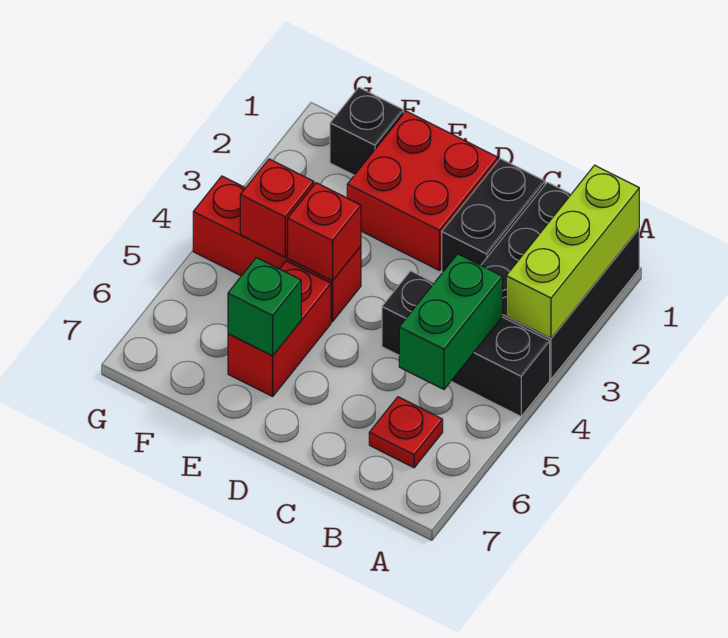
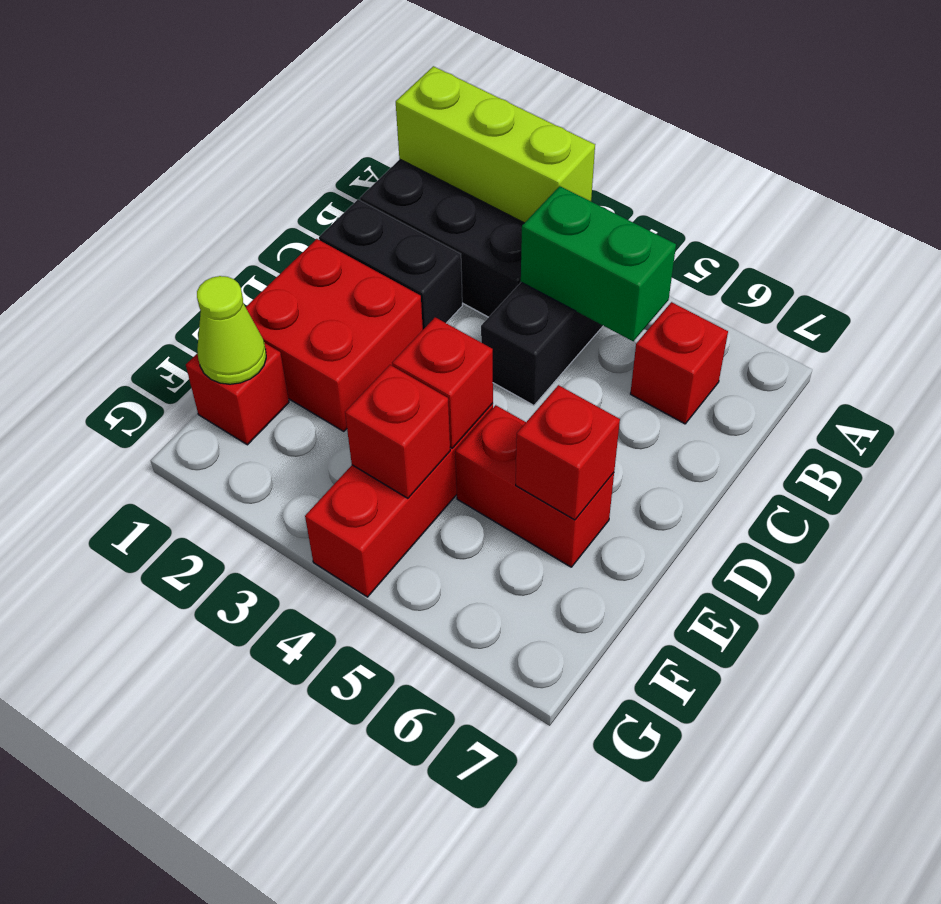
red 1x1 plate [369,397,443,468] -> red 1x1 brick [630,302,728,424]
green 1x1 brick [228,258,301,356] -> red 1x1 brick [516,385,620,520]
black 1x1 brick [330,87,404,175] -> red 1x1 brick [186,343,289,445]
none -> lime 1x1 cone [197,276,266,384]

